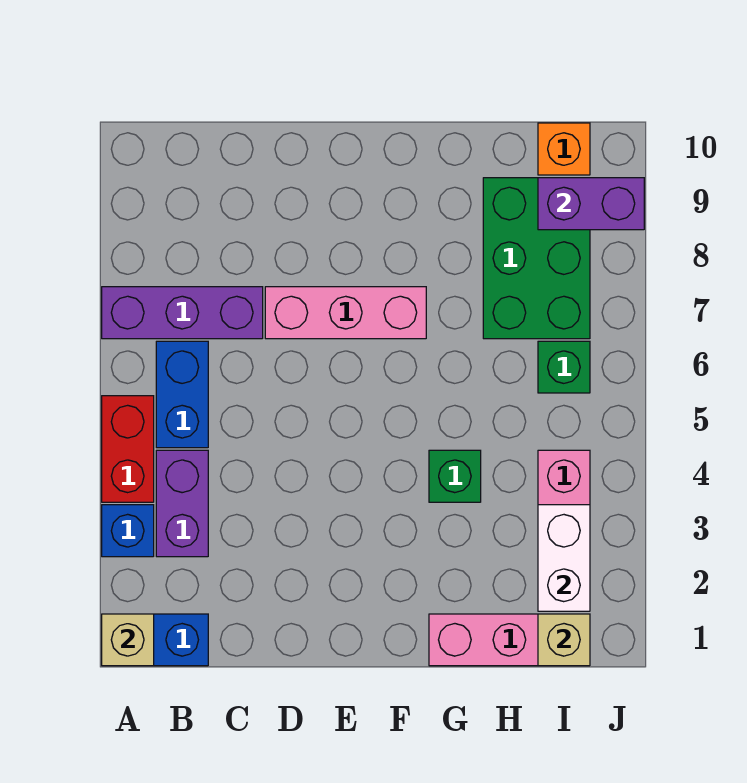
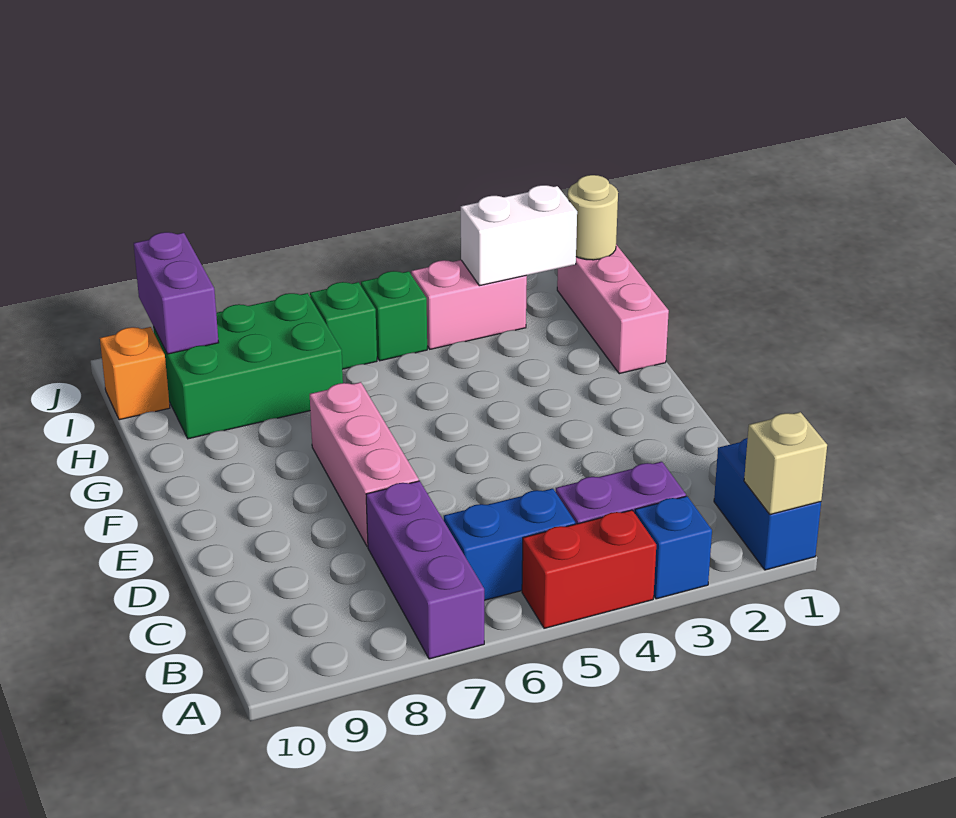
green 1x1 brick [429,450,481,502] -> green 1x1 brick moved to [361,271,427,361]
tan 1x1 brick [538,614,590,666] -> tan 1x1 round brick [568,175,618,260]

